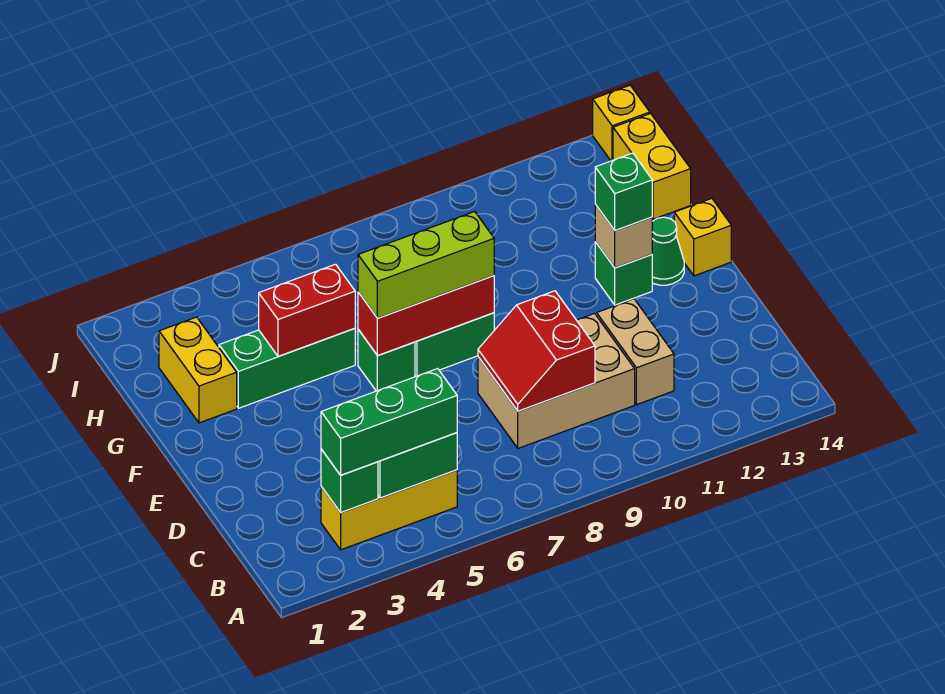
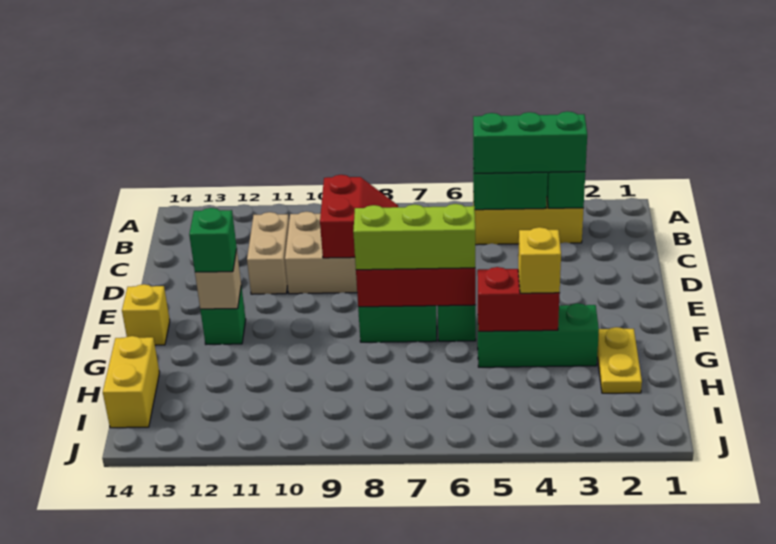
green 1x1 cone [652,217,684,285] -> none
yellow 1x2 brick [159,317,237,423] -> yellow 1x2 plate [597,327,642,393]
yellow 1x1 brick [593,85,650,161] -> yellow 1x1 brick moved to [518,227,561,293]

